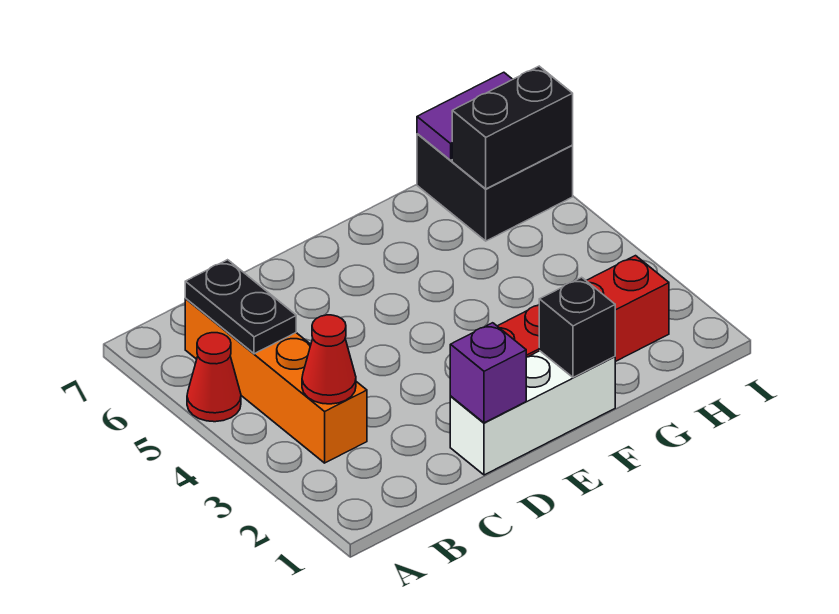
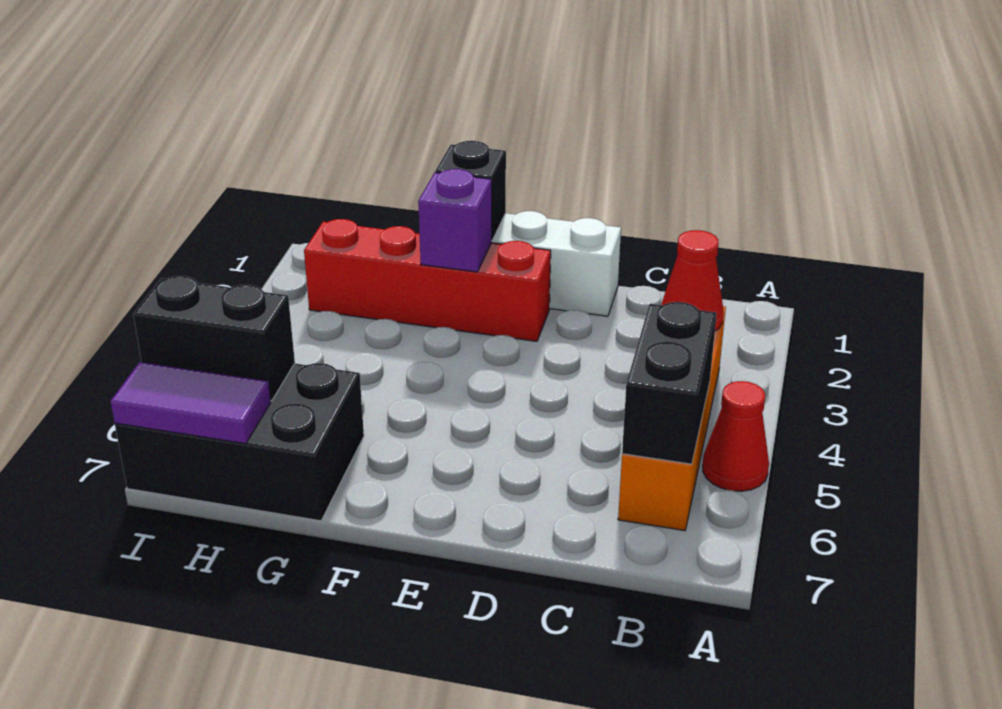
black 1x2 plate [185,260,296,354] -> black 1x2 brick [622,302,717,464]
purple 1x1 brick [450,323,526,423] -> purple 1x1 brick moved to [418,169,492,272]
black 2x2 brick [417,134,573,241] -> black 2x3 brick [115,363,364,521]

